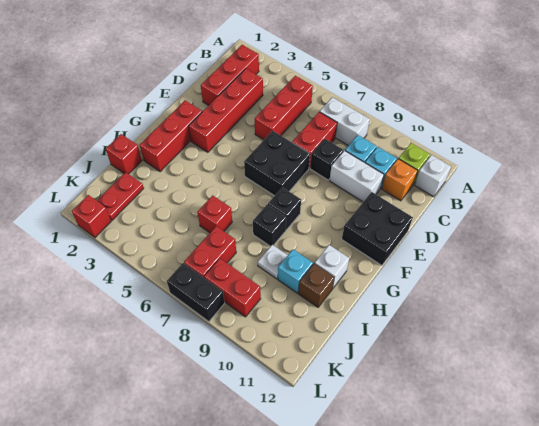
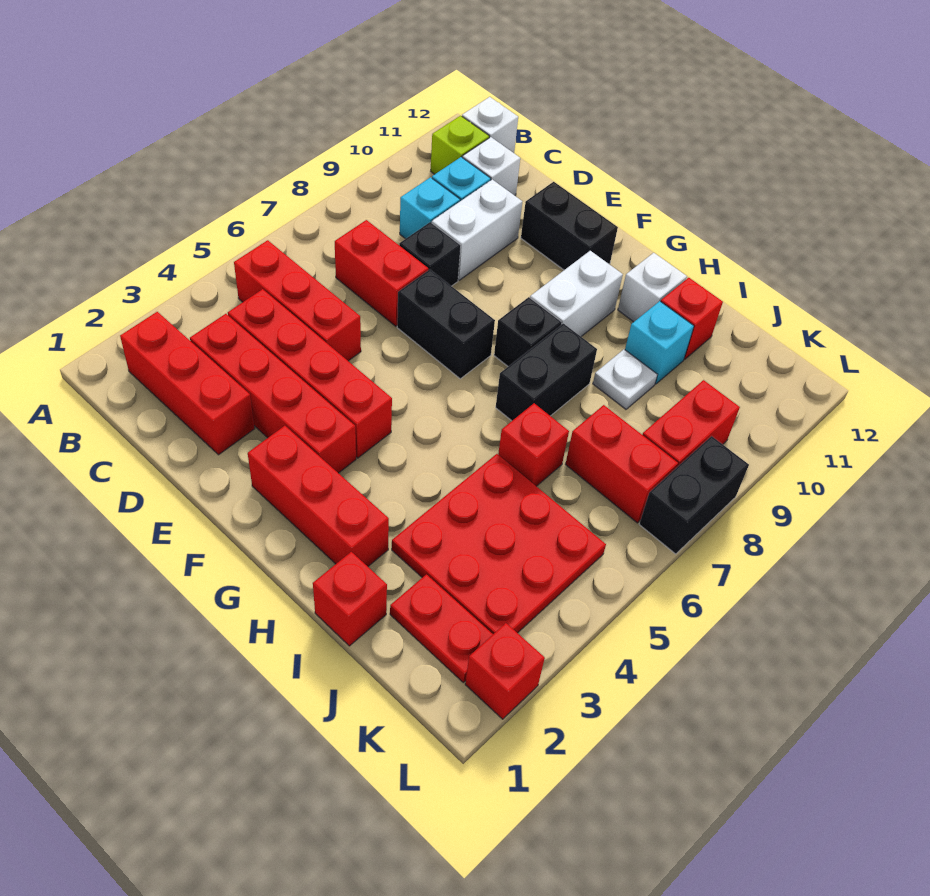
white 1x2 brick [320,97,370,146] -> white 1x2 brick moved to [530,251,623,336]
none -> red 1x4 brick [228,289,392,458]
orange 1x1 brick [382,159,418,201] -> white 1x1 brick [462,137,520,196]
black 2x2 brick [244,131,310,196] -> black 1x2 brick [397,270,495,379]
black 2x2 brick [342,192,413,265] -> black 1x2 brick [521,182,618,270]
black 1x1 brick [253,204,286,246] -> black 1x2 brick [496,324,597,421]
none -> red 3x3 plate [392,454,606,634]
brown 1x1 brick [298,264,334,307] -> red 1x1 brick [661,278,723,359]

